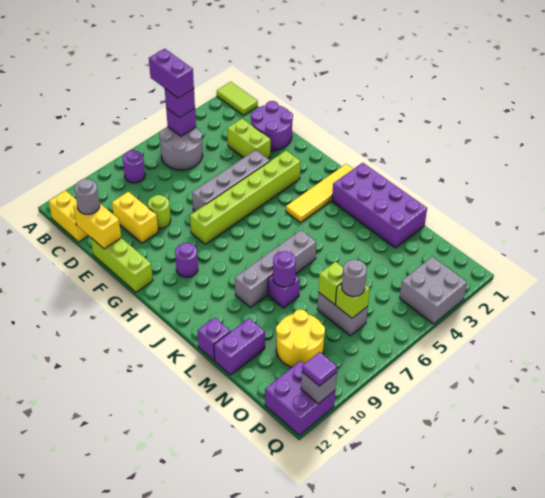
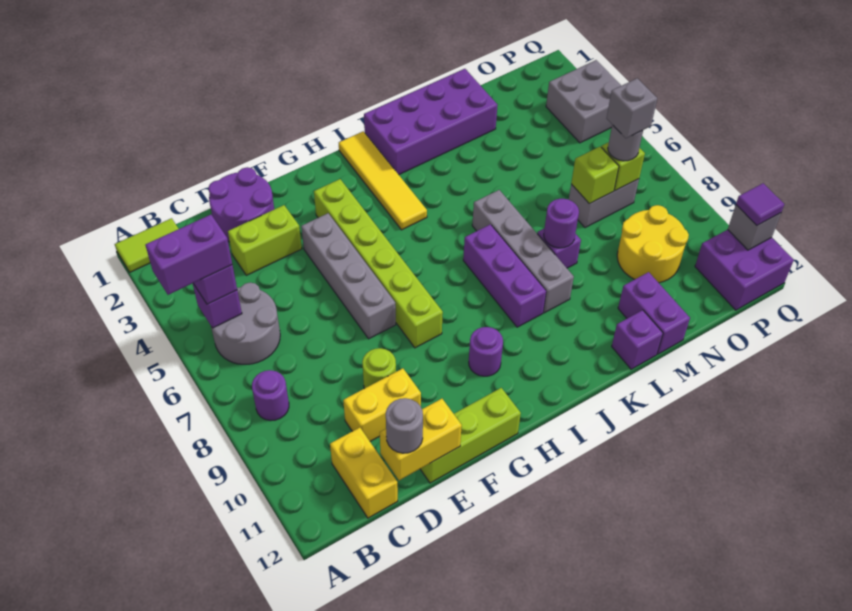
yellow 1x2 brick [49,190,89,242] -> yellow 1x2 brick turned to [330,428,398,518]
none -> purple 1x3 brick [463,224,546,327]
none -> grey 1x1 brick [607,78,657,138]

